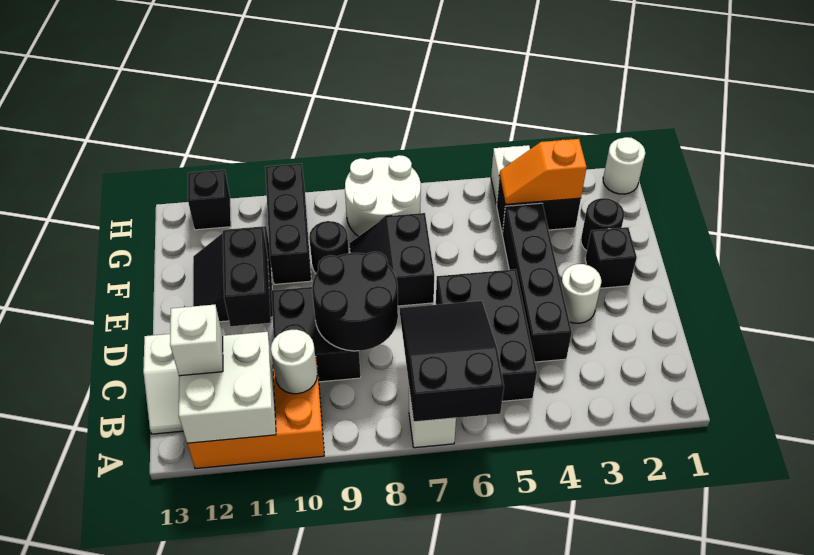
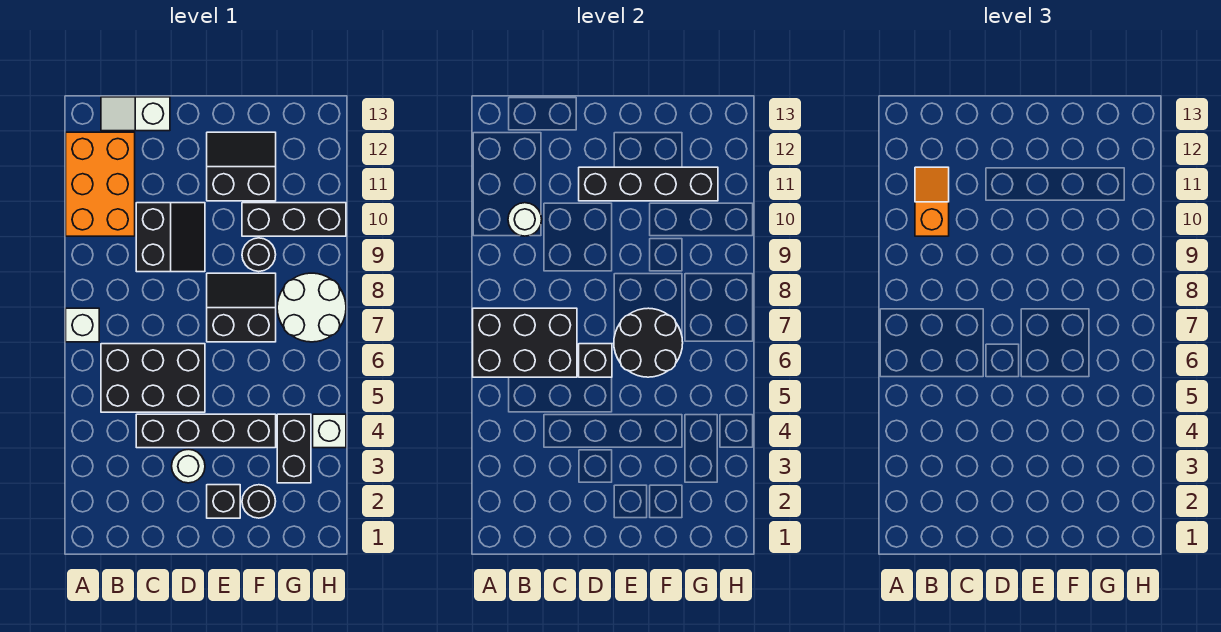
black 2x3 slope [400,301,504,422] -> black 2x3 brick [473,308,577,377]
white 2x2 brick [179,331,276,443] -> none
white 1x1 brick [170,305,223,376] -> none
black 2x2 round brick [312,252,398,351] -> black 2x2 round brick moved to [614,308,683,377]
black 2x2 brick [271,287,361,382] -> black 2x2 slope [136,203,205,272]
black 1x2 brick [223,227,271,326] -> black 1x4 brick [579,167,718,201]
orange 1x2 slope [499,139,587,204] -> orange 1x2 slope moved to [915,167,949,236]
white 1x1 round brick [603,137,645,194] -> none
black 1x1 brick [188,170,231,230] -> black 1x1 brick moved to [579,344,612,377]

